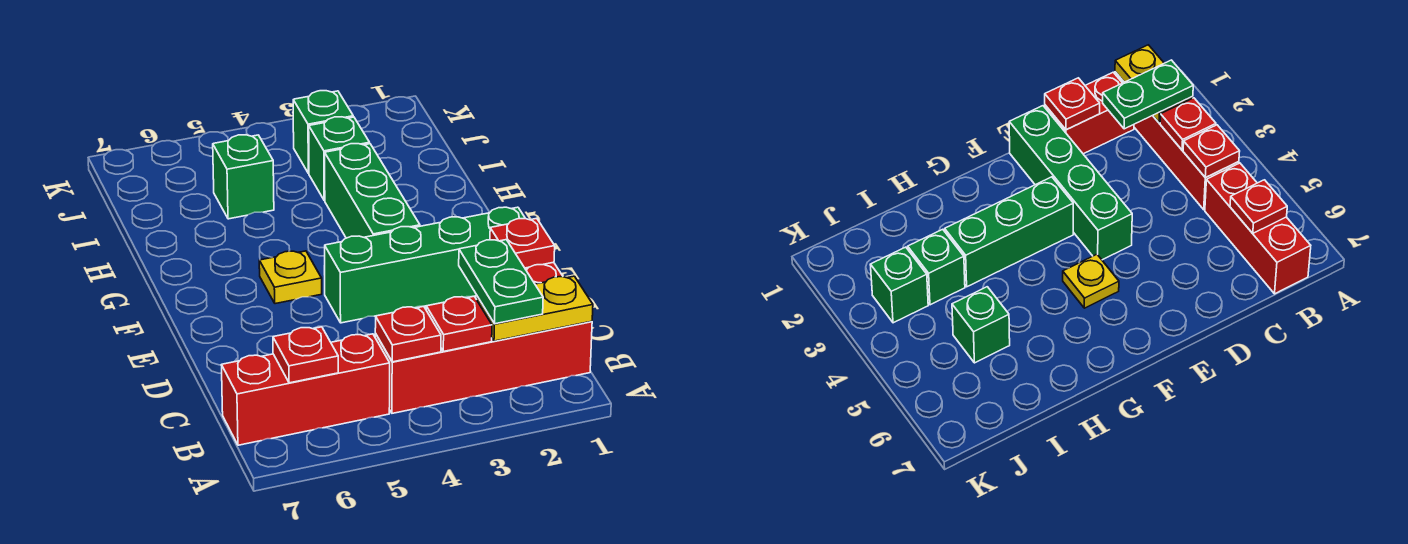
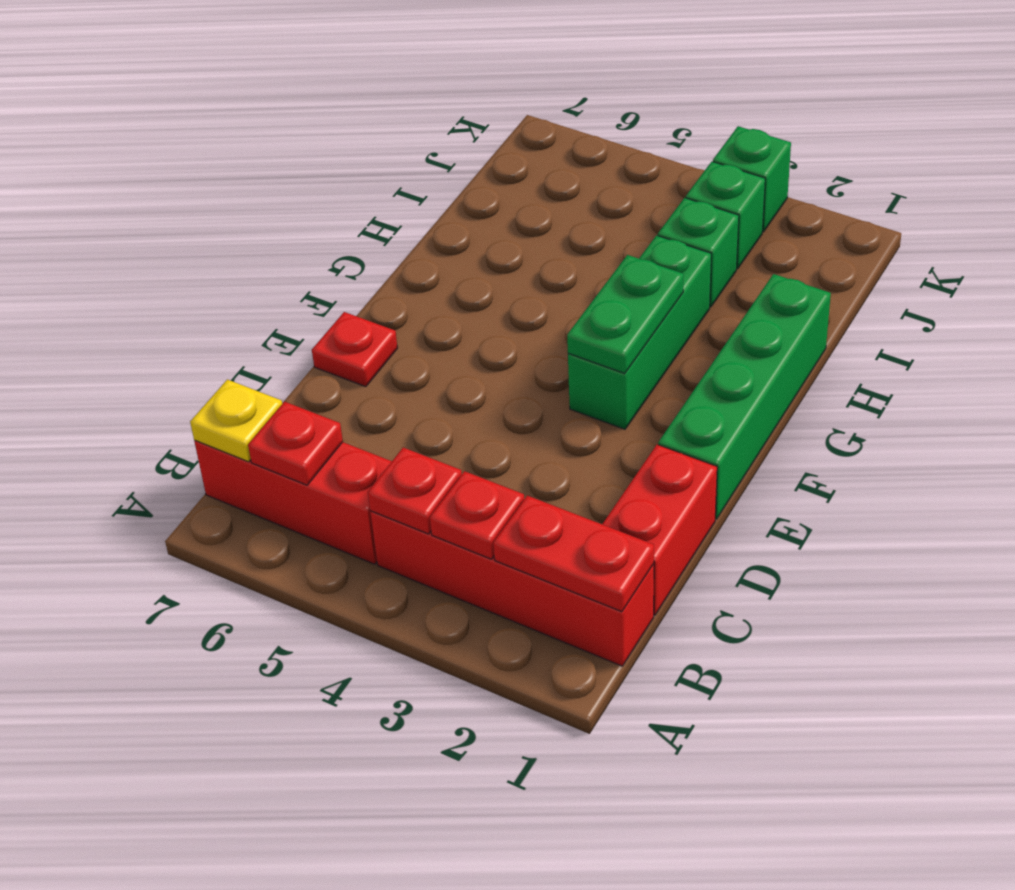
yellow 1x2 plate [477,276,593,341] -> red 1x2 plate [493,495,654,612]
green 1x2 plate [459,240,543,324] -> green 1x2 plate moved to [567,255,684,374]
red 1x1 plate [490,218,555,268] -> red 1x1 plate moved to [312,312,397,387]
green 1x4 brick [325,207,526,323] -> green 1x4 brick turned to [658,274,831,519]
yellow 1x1 plate [259,251,322,304] -> yellow 1x1 plate moved to [190,379,282,462]
green 1x1 brick [213,135,274,219] -> green 1x1 brick moved to [713,126,791,232]

